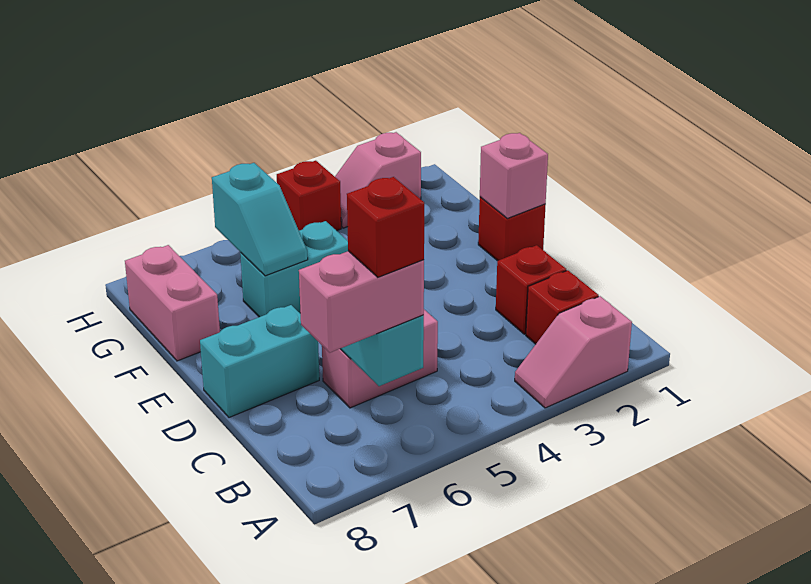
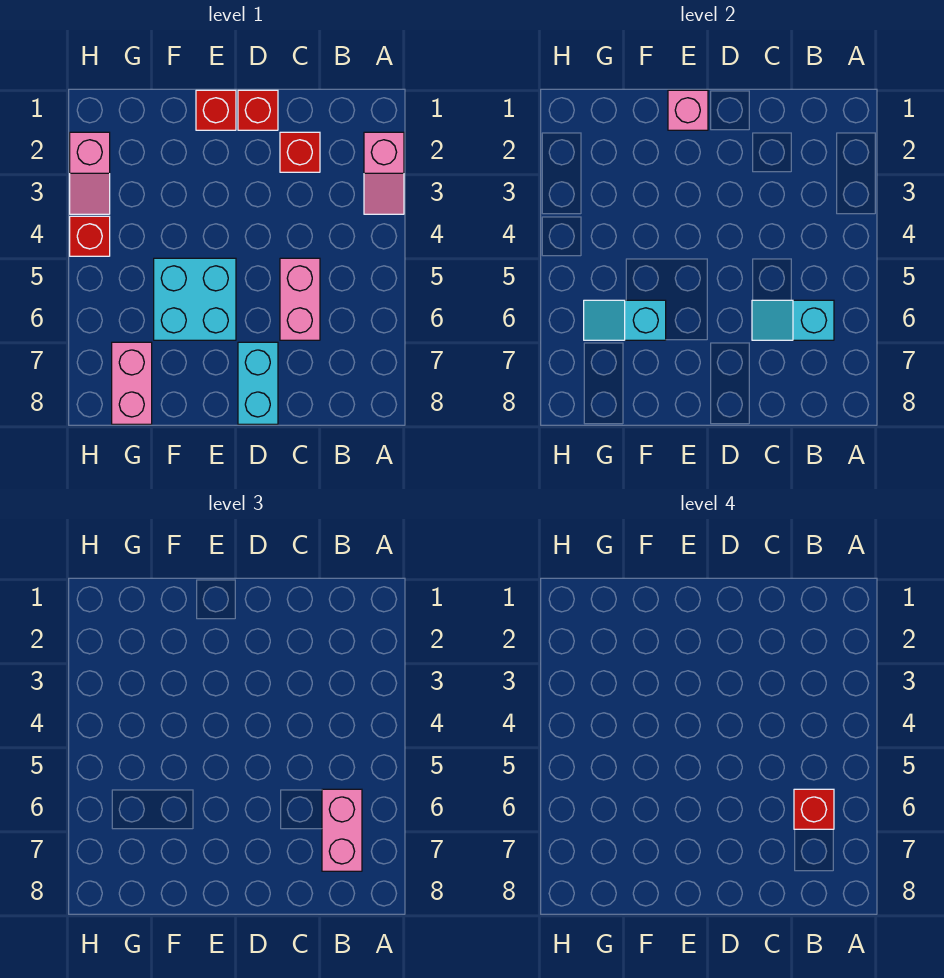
red 1x1 brick [526,270,599,344] -> red 1x1 brick moved to [238,90,278,130]
cyan 1x2 brick [240,221,348,317] -> cyan 2x2 brick [154,258,236,340]
cyan 1x2 slope [212,163,308,276] -> cyan 1x2 slope turned to [584,300,666,340]
pink 1x2 brick [125,245,220,361] -> pink 1x2 brick turned to [112,342,152,424]

